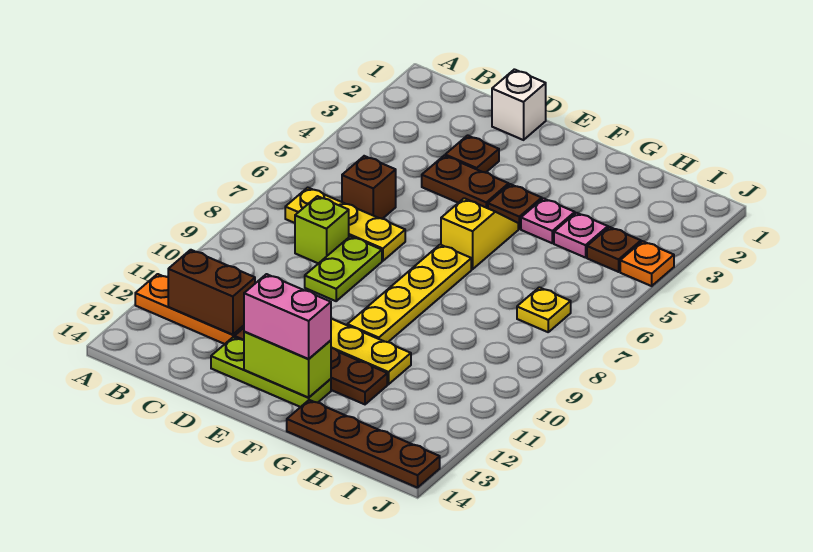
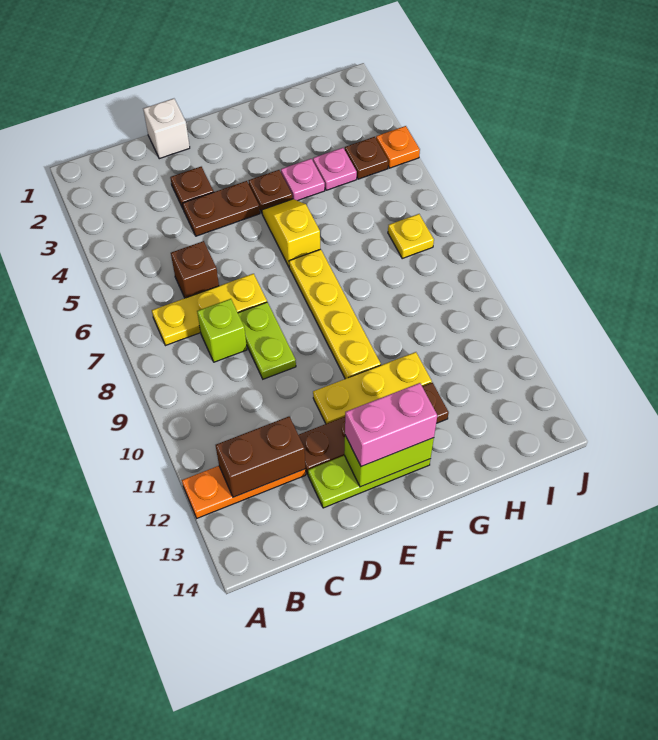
brown 1x4 plate [287,400,440,488] -> none

